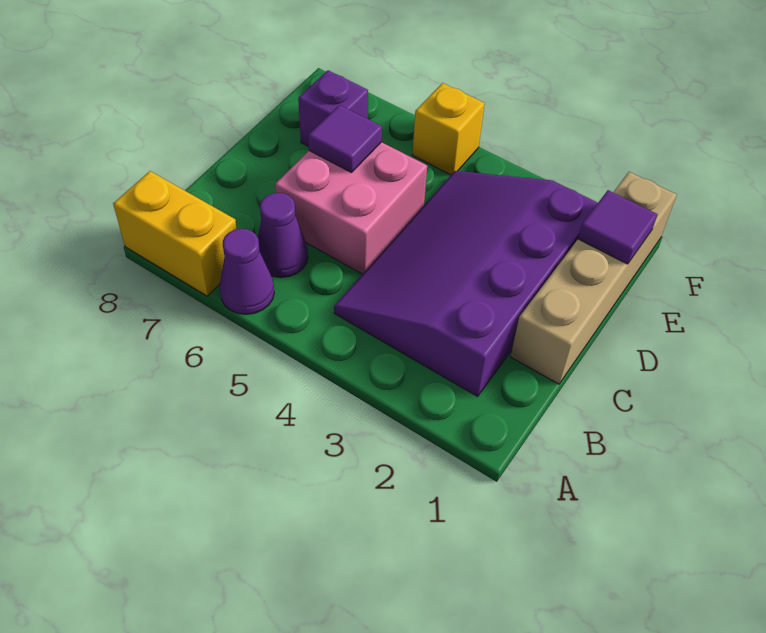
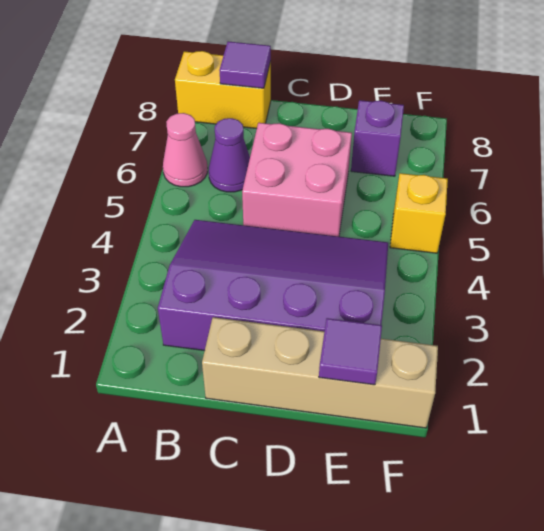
purple 1x1 cone [220,229,274,314] -> pink 1x1 cone [163,113,207,187]
yellow 1x2 brick [113,171,237,296] -> yellow 1x2 brick turned to [175,51,271,129]
purple 1x1 tile [308,105,382,173] -> purple 1x1 tile moved to [219,41,271,88]

